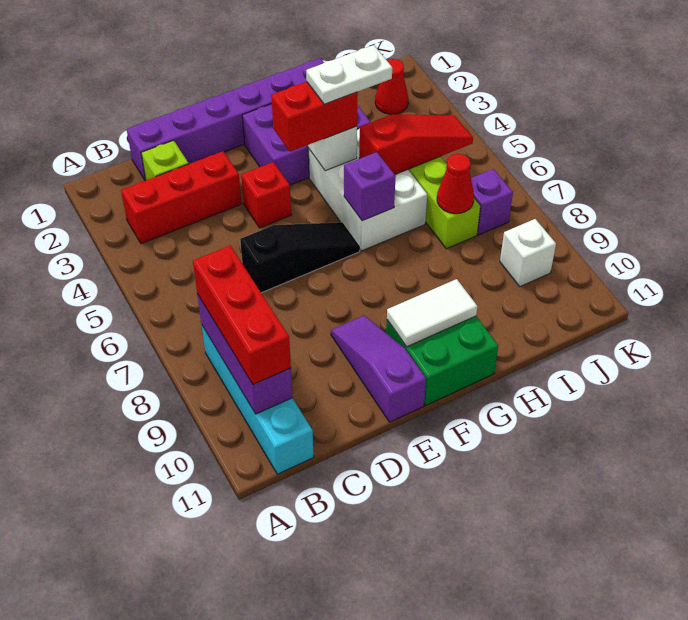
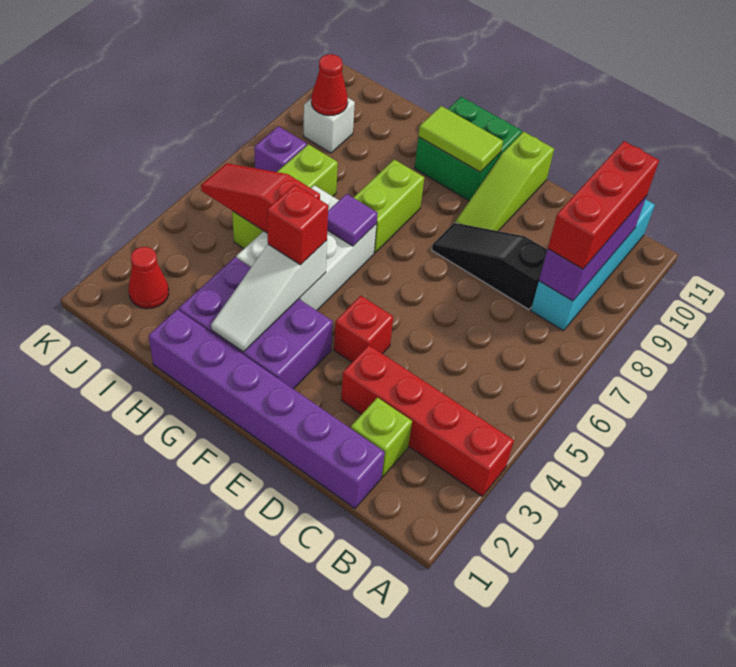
red 1x3 brick [121,151,241,244] -> red 1x4 brick [341,345,514,496]
black 1x3 slope [240,222,360,293] -> black 1x3 slope moved to [432,223,547,309]
purple 1x3 slope [331,316,426,422] -> lime 1x3 slope [455,132,554,231]
red 1x2 brick [271,82,357,152] -> red 1x1 brick [267,185,328,265]
white 1x2 tile [387,279,477,347] -> lime 1x2 tile [418,106,503,172]
white 1x2 plate [306,45,392,104] -> none
purple 1x1 brick [344,152,396,221] -> purple 1x1 tile [327,194,378,246]
none -> lime 1x2 brick [354,160,424,253]
red 1x1 cone [437,154,474,214] -> red 1x1 cone moved to [311,54,348,116]

